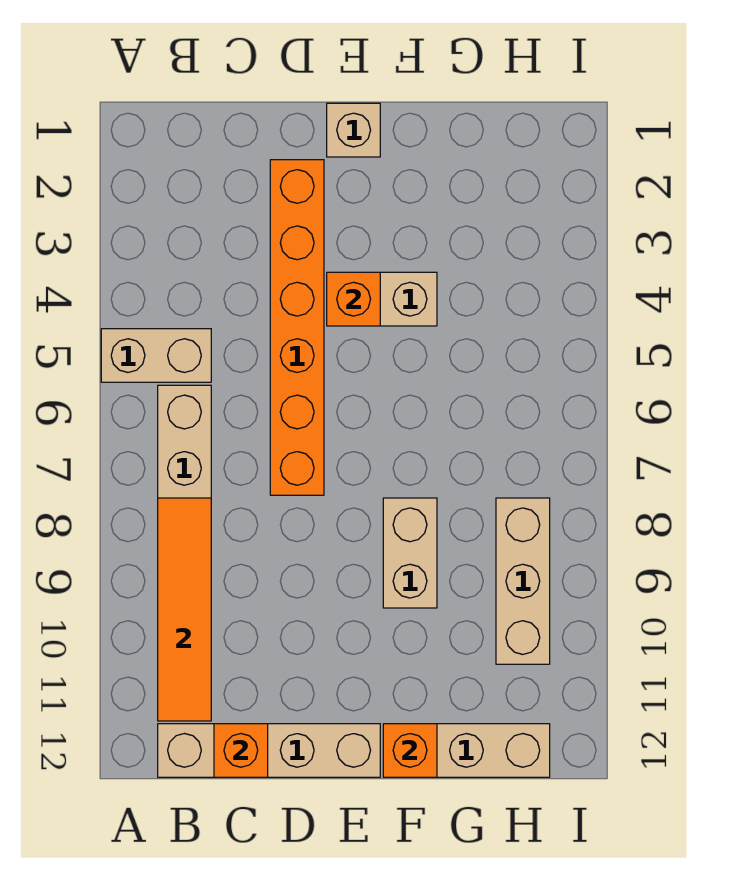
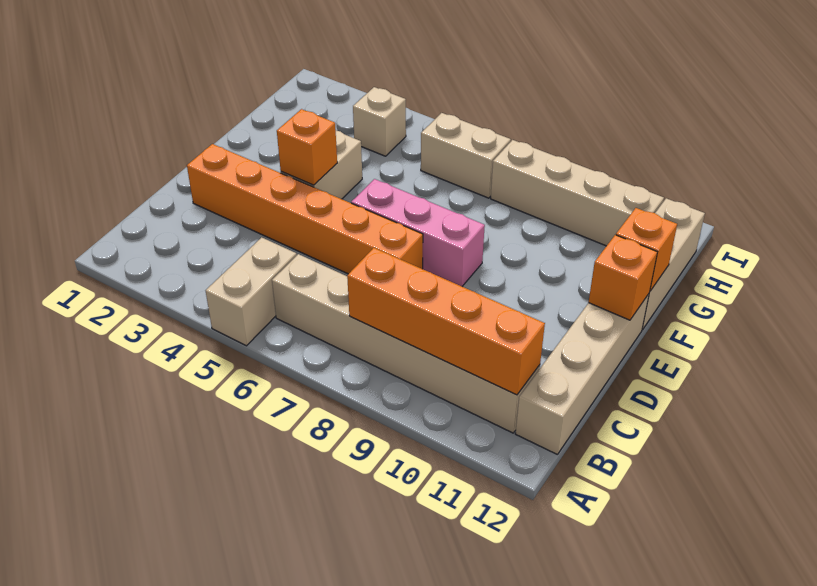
orange 1x4 tile [158,498,211,721] -> orange 1x4 brick [347,248,545,395]
orange 1x1 brick [214,724,268,777] -> orange 1x1 brick moved to [589,235,657,320]
tan 1x1 brick [327,103,380,157] -> tan 1x1 brick moved to [353,87,406,156]
none -> pink 1x3 brick [351,179,485,286]
tan 1x2 brick [383,498,437,608] -> tan 1x2 brick moved to [421,113,511,198]
tan 1x3 brick [496,498,550,664] -> tan 1x4 brick [491,140,664,246]

